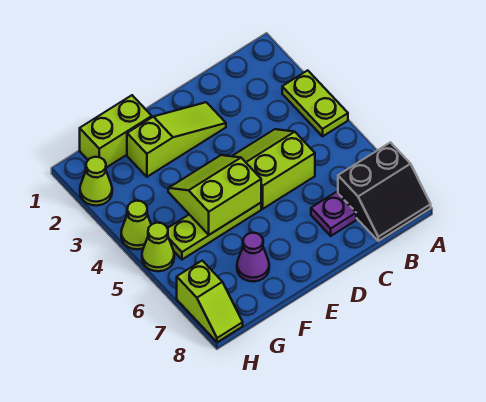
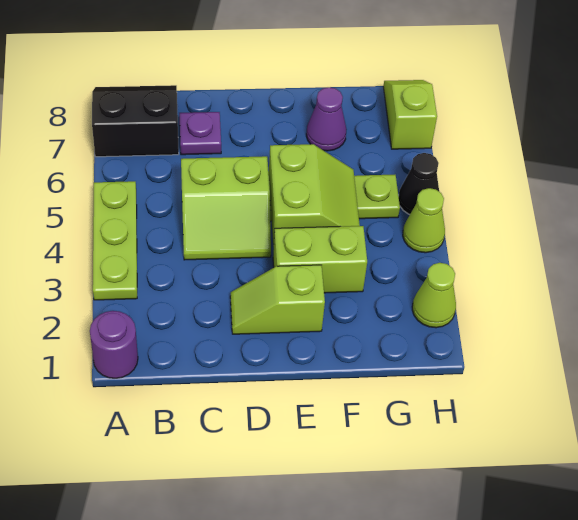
none -> purple 1x1 round brick [90,311,138,378]
lime 1x2 plate [282,70,348,136] -> lime 1x3 plate [93,181,137,300]
lime 1x3 slope [127,102,226,177] -> lime 1x2 slope [230,265,325,334]
lime 2x2 slope [168,155,261,235] -> lime 2x2 slope turned to [269,144,360,247]
lime 1x2 brick [80,95,152,168] -> lime 1x2 brick moved to [273,226,367,293]
lime 1x1 cone [142,223,174,271] -> black 1x1 cone [399,153,439,215]

